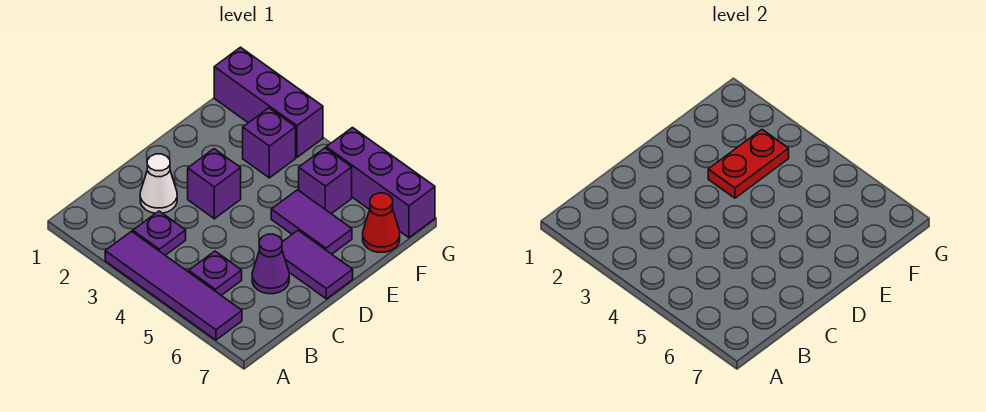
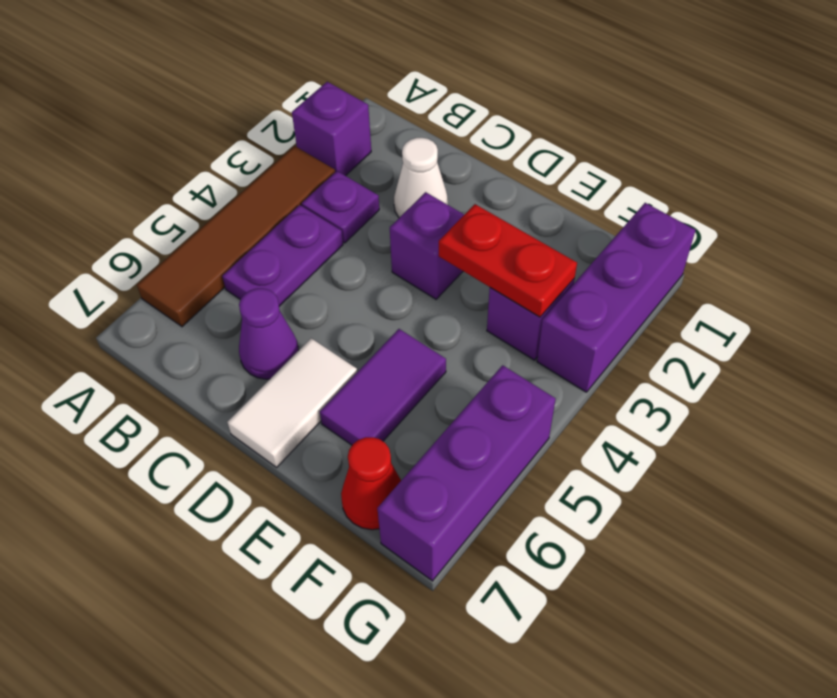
purple 1x4 tile [105,231,242,340] -> brown 1x4 tile [137,146,335,327]
purple 1x1 plate [189,251,242,295] -> purple 1x2 plate [222,205,343,306]
purple 1x2 tile [282,230,353,299] -> white 1x2 tile [227,338,357,467]
purple 1x1 brick [299,148,352,214] -> purple 1x1 brick moved to [292,82,371,176]

